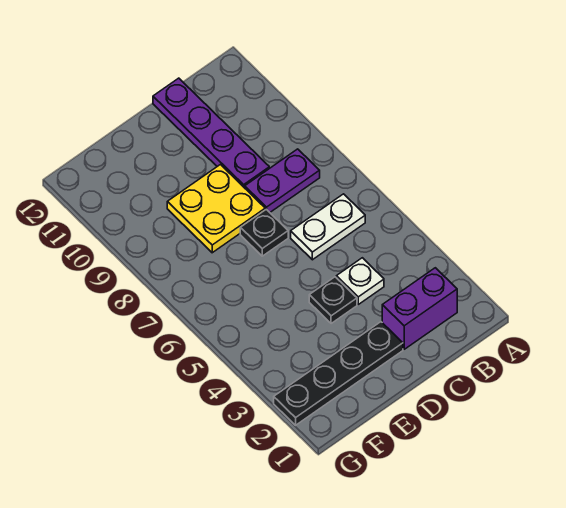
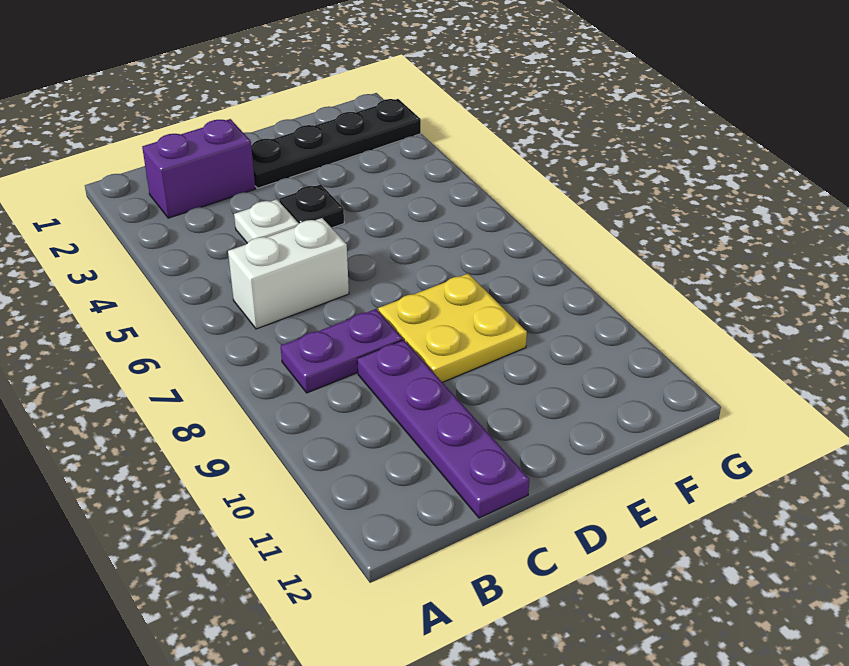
white 1x2 plate [291,194,365,260] -> white 1x2 brick [228,218,349,329]
black 1x1 plate [240,209,288,256] -> none

